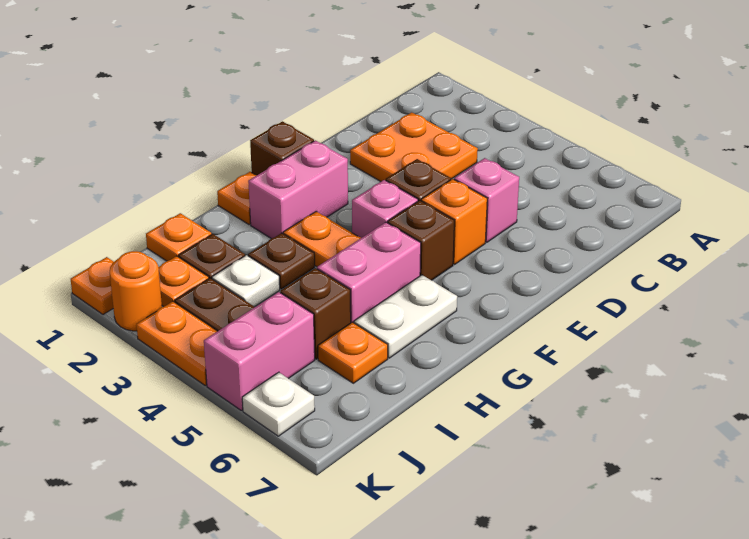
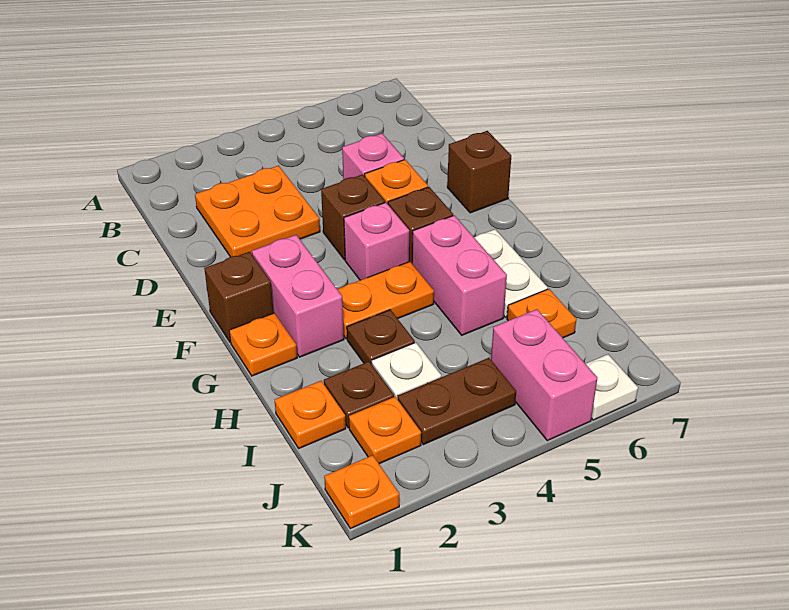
brown 1x1 brick [280,268,351,359] -> brown 1x1 brick moved to [447,131,511,213]
orange 1x1 round brick [110,251,162,331] -> none
orange 1x2 plate [136,301,217,385] -> none

